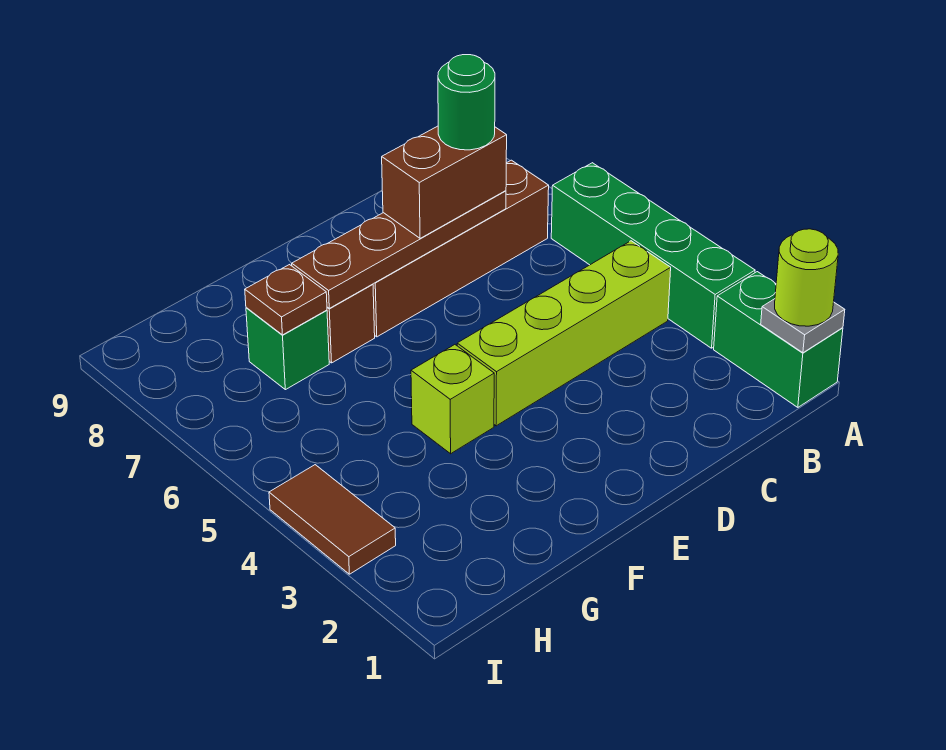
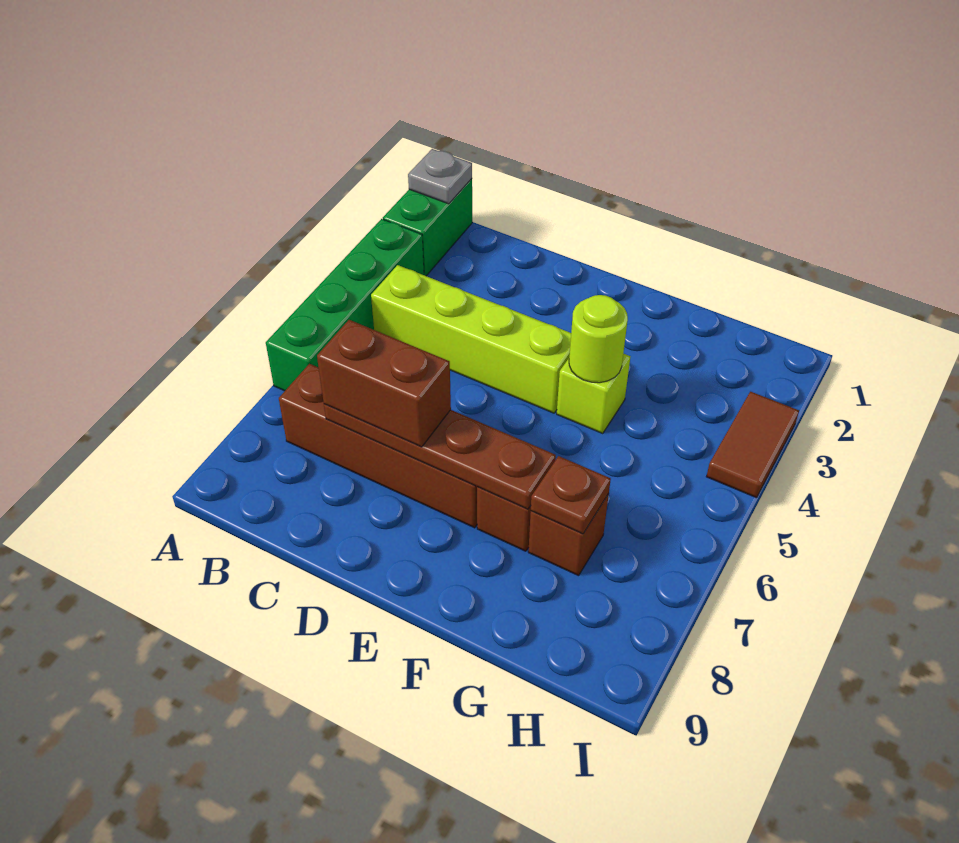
lime 1x1 round brick [775,229,838,326] -> lime 1x1 round brick moved to [569,295,628,383]
green 1x1 round brick [438,55,495,150] -> none
green 1x1 brick [246,308,329,390] -> brown 1x1 brick [528,494,609,576]

